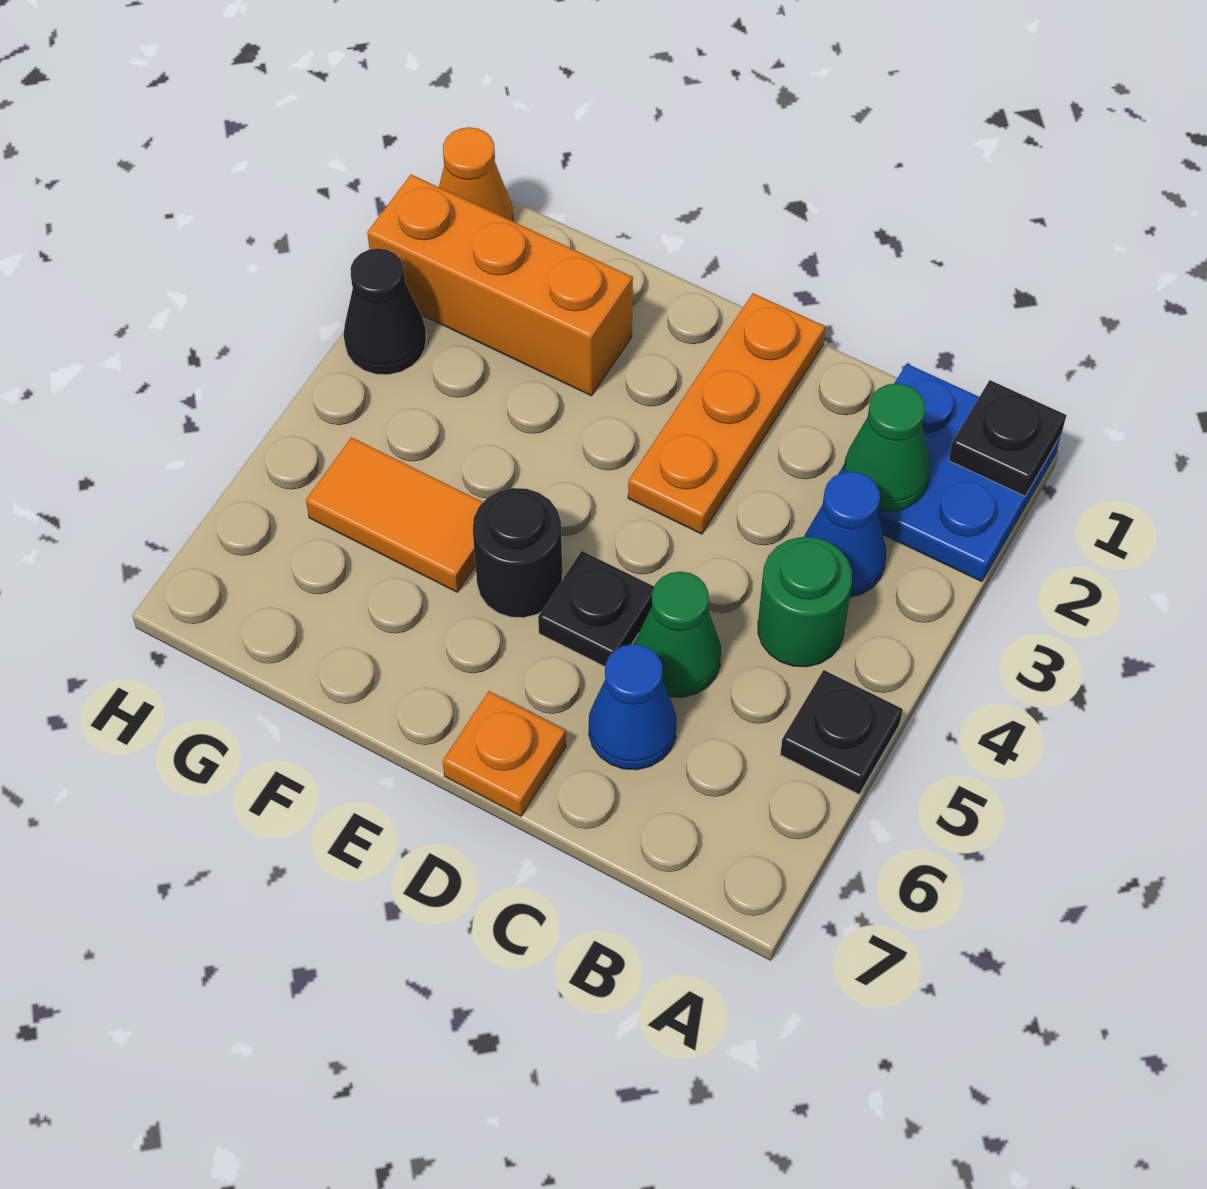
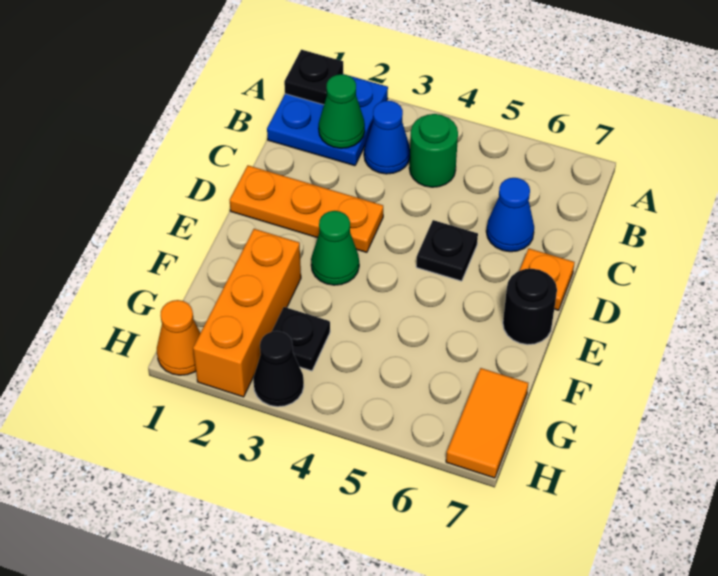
black 1x1 plate [780,670,903,794] -> black 1x1 plate moved to [272,307,330,371]
green 1x1 cone [635,572,721,697] -> green 1x1 cone moved to [311,211,359,285]
black 1x1 round brick [473,488,562,618] -> black 1x1 round brick moved to [503,269,557,345]
orange 1x2 tile [306,438,483,592] -> orange 1x2 tile moved to [446,368,528,478]

